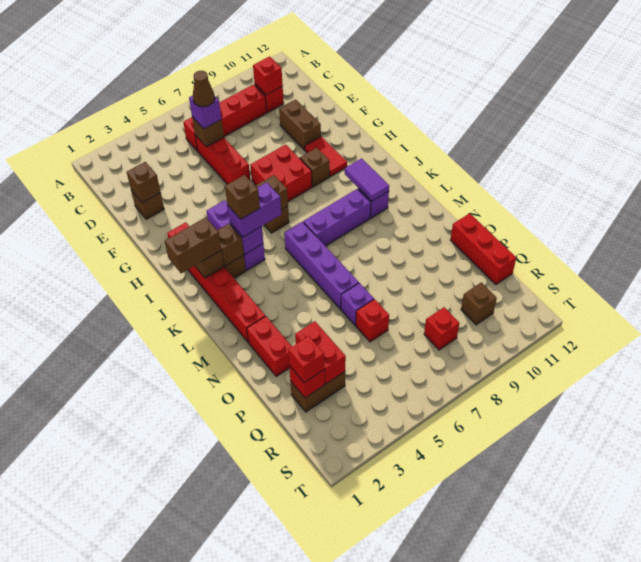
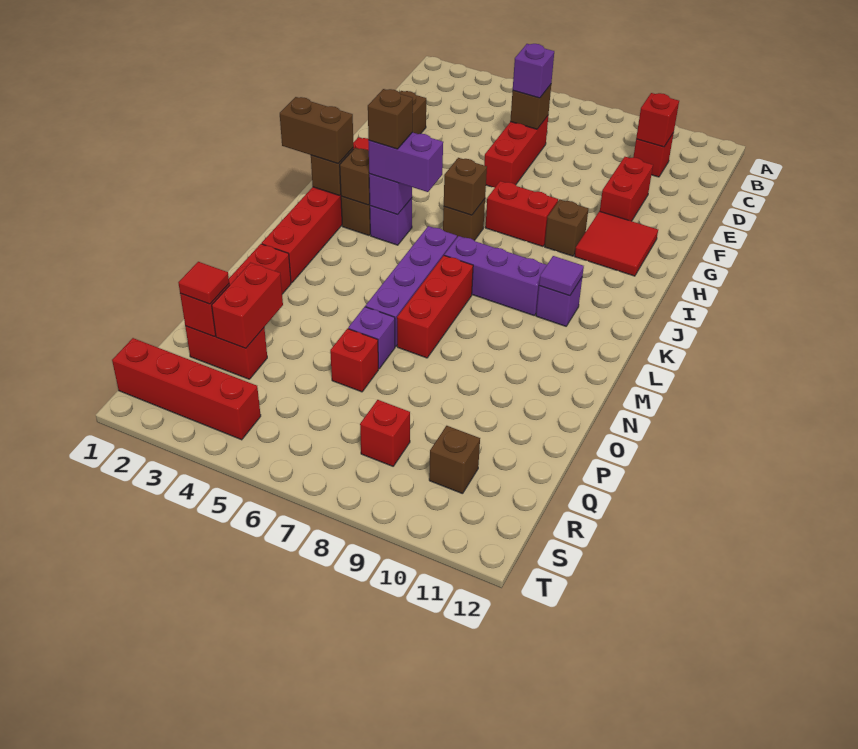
red 1x4 brick [183,84,267,151] -> red 1x4 brick moved to [112,338,261,440]
brown 1x1 cone [193,71,215,107] -> none
brown 1x1 brick [127,162,161,203] -> none
brown 1x2 brick [279,99,321,150] -> red 1x2 brick [600,157,653,221]
red 2x2 brick [250,145,312,201] -> red 1x2 brick [486,181,558,246]
red 1x2 tile [305,136,347,177] -> red 2x2 tile [575,211,658,276]
purple 1x3 brick [207,200,265,270] -> purple 1x1 brick [370,198,412,245]
purple 1x2 tile [345,158,389,201] -> purple 1x1 tile [539,256,584,296]
red 1x3 brick [451,213,516,285] -> red 1x3 brick moved to [397,256,473,358]
brown 1x2 brick [291,372,345,412] -> red 1x2 brick [185,326,267,379]
red 1x1 brick [288,336,324,383] -> red 1x1 tile [178,262,229,304]

